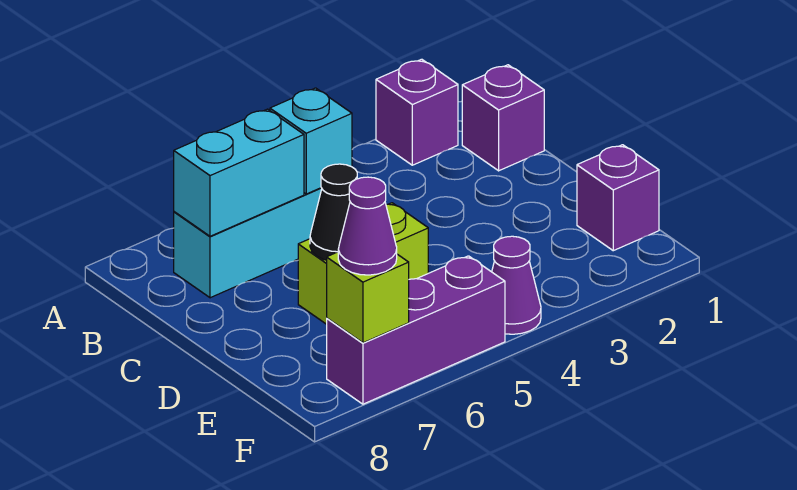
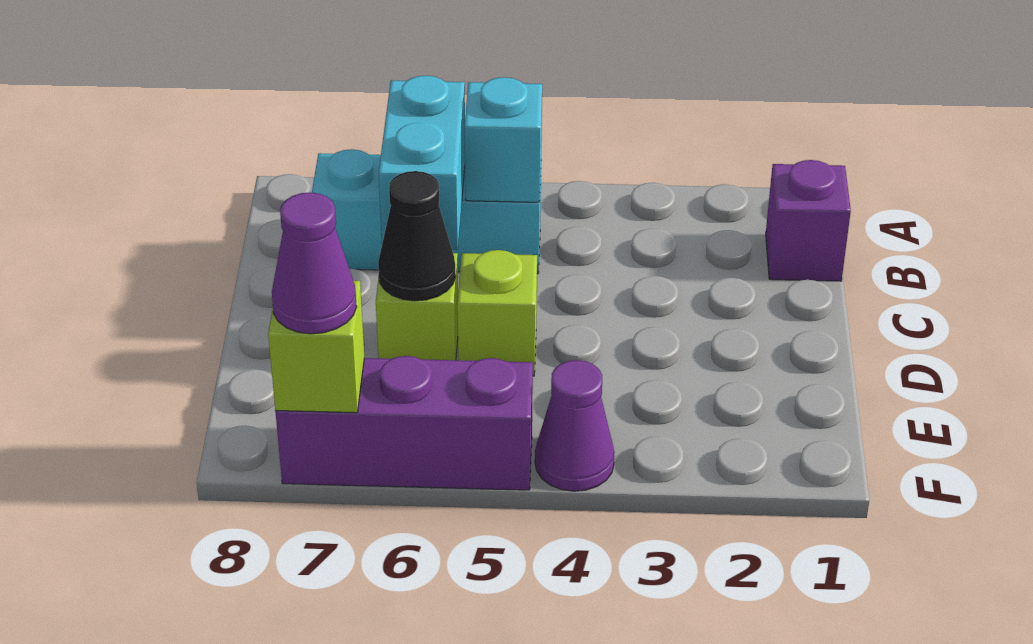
purple 1x1 brick [376,59,458,165] -> none
cyan 1x2 brick [174,109,304,236] -> cyan 1x2 brick turned to [379,76,465,250]
purple 1x1 brick [577,145,659,251] -> none

